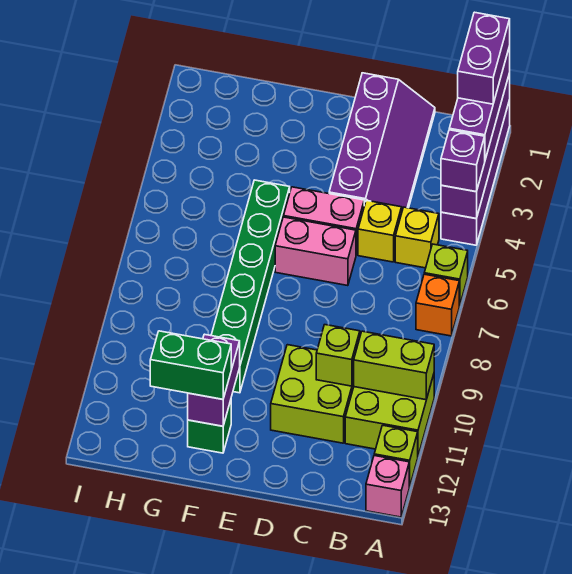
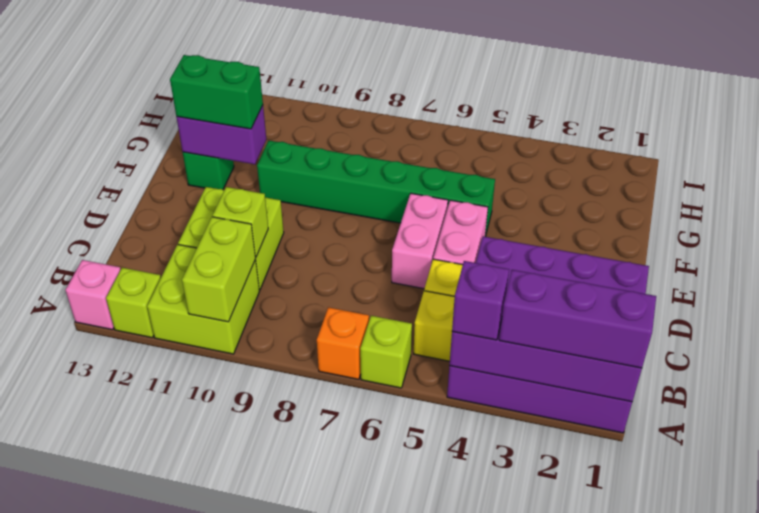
purple 1x2 brick [458,12,510,104] -> none
green 1x2 brick [150,331,231,399] -> green 1x2 brick turned to [170,55,263,129]

